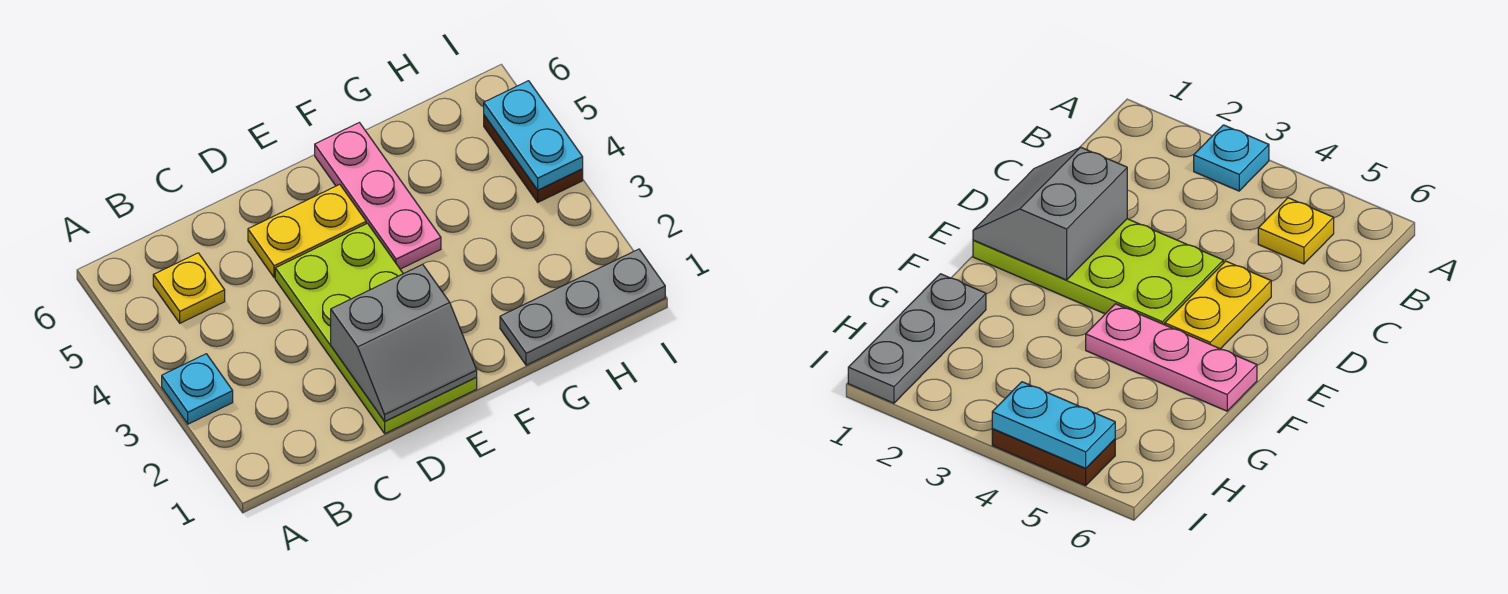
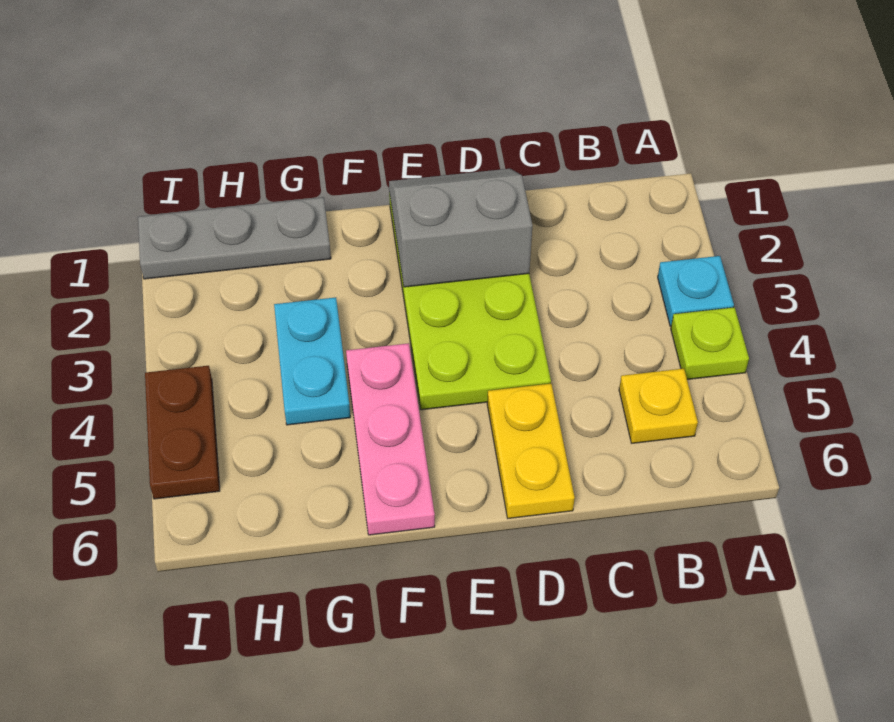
none -> lime 1x1 plate [671,307,749,379]
yellow 1x2 plate [248,184,366,278] -> yellow 1x2 plate turned to [487,384,575,518]
cyan 1x2 plate [484,81,583,190] -> cyan 1x2 plate moved to [274,297,350,425]

